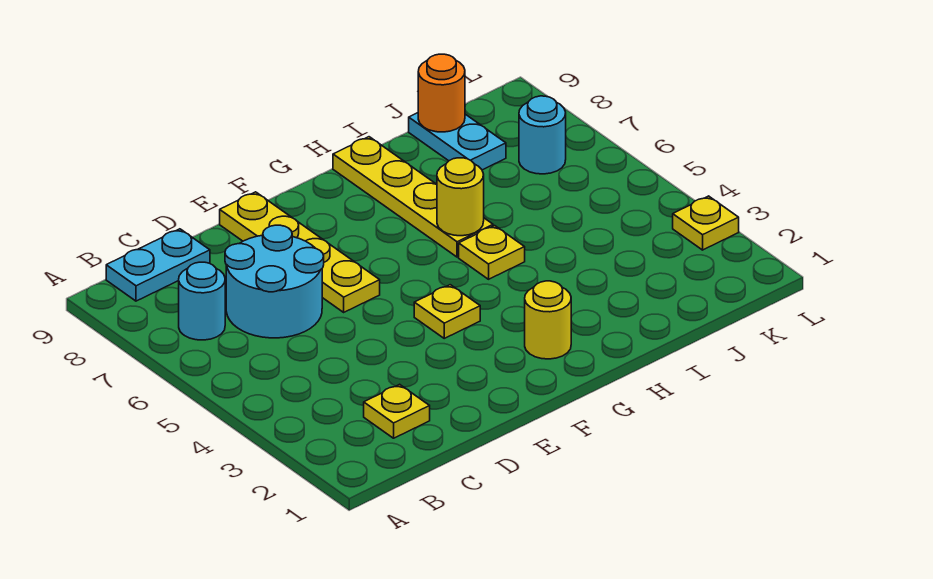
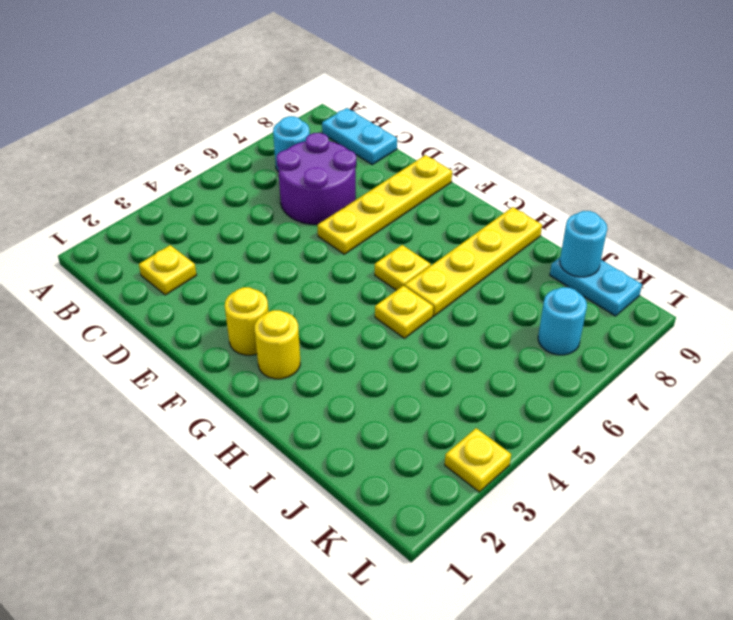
cyan 2x2 round brick [225,225,324,338] -> purple 2x2 round brick [277,133,356,225]
yellow 1x1 plate [414,285,480,338] -> yellow 1x1 plate moved to [375,245,431,290]
yellow 1x1 round brick [437,158,484,236] -> yellow 1x1 round brick moved to [225,287,269,355]
cyan 1x2 plate [409,113,506,170] -> cyan 1x2 plate turned to [550,257,642,316]
orange 1x1 round brick [418,54,465,132] -> cyan 1x1 round brick [560,211,607,277]

